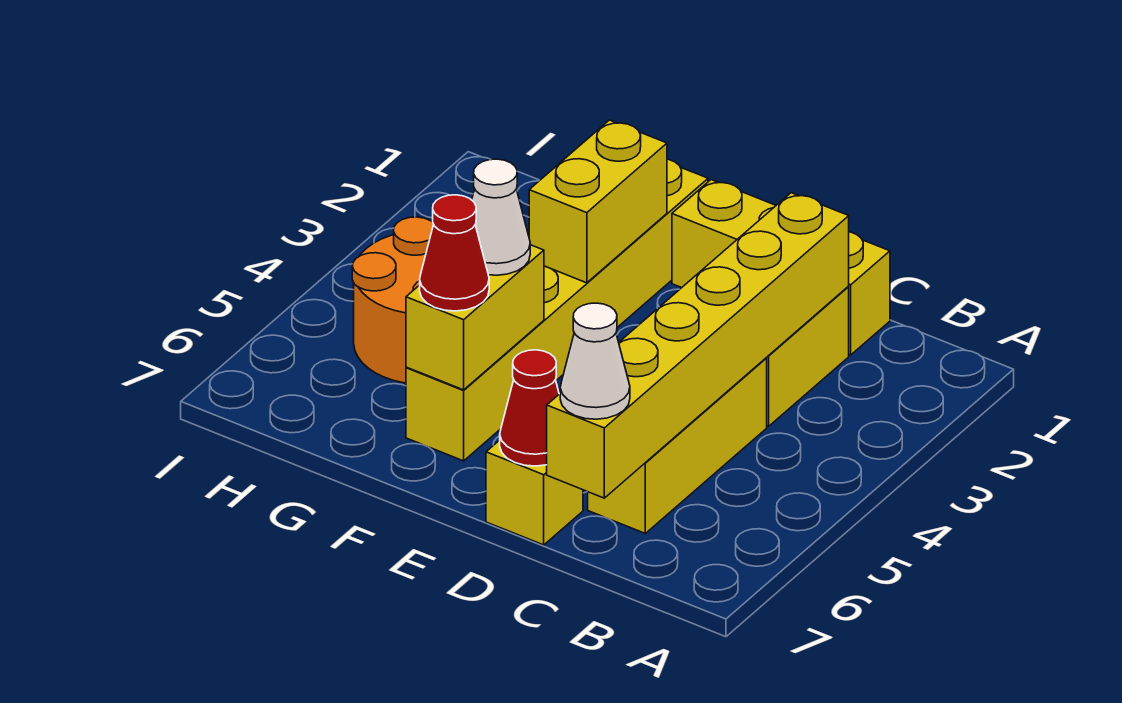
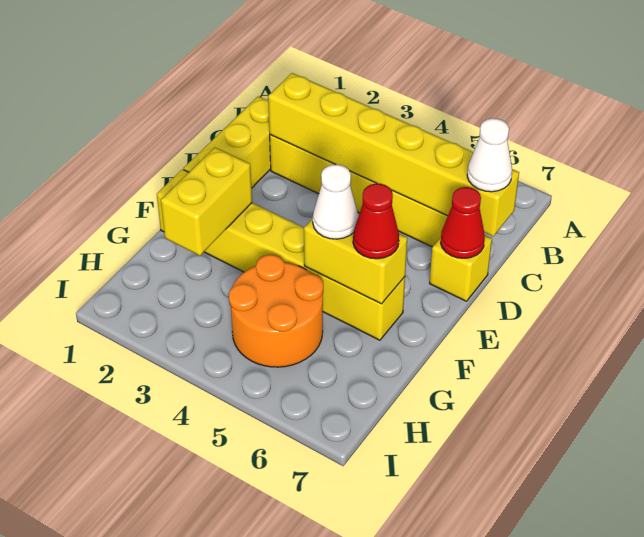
yellow 1x2 brick [529,120,667,283] -> yellow 1x2 brick turned to [161,148,252,256]

